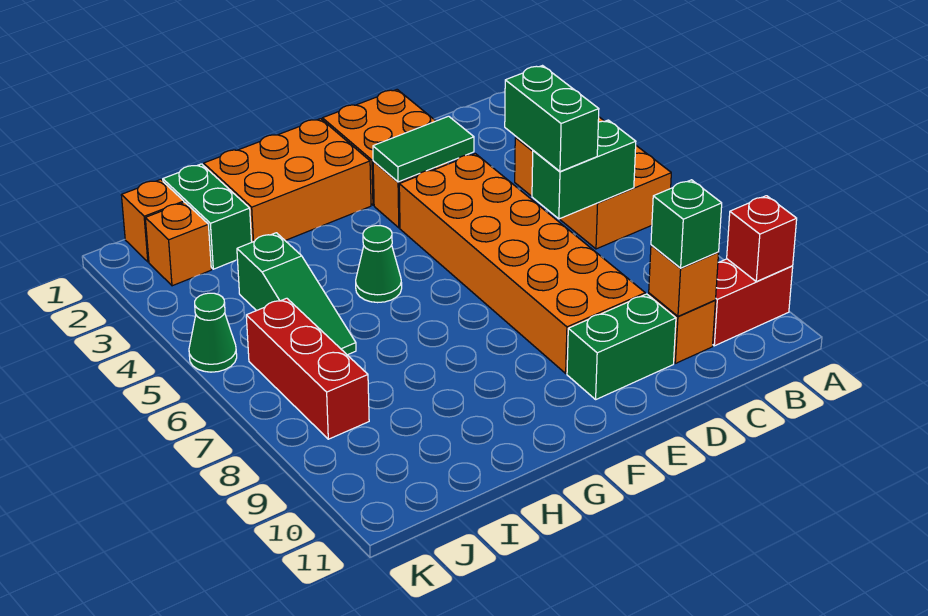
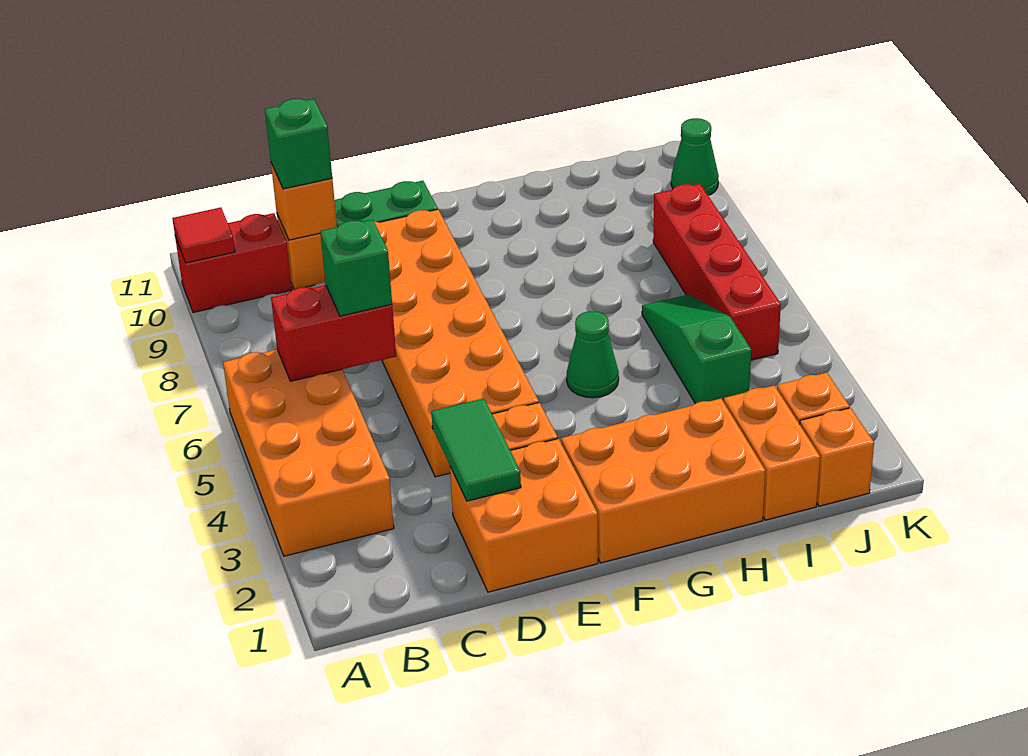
orange 2x3 brick [515,117,671,249] -> orange 2x4 brick [223,350,394,556]
red 1x1 brick [727,196,797,282] -> red 1x1 tile [172,207,235,263]
green 1x2 brick [532,120,636,219] -> red 1x2 brick [271,285,396,381]
green 1x2 brick [505,66,599,172] -> green 1x1 brick [320,219,392,316]
green 1x2 tile [373,116,474,182] -> green 1x2 tile turned to [431,398,521,501]
green 1x2 brick [163,164,252,269] -> orange 1x2 brick [724,385,820,520]
red 1x3 brick [246,298,369,439] -> red 1x4 brick [653,184,781,360]
green 1x1 cone [189,293,237,372] -> green 1x1 cone moved to [671,118,719,195]

